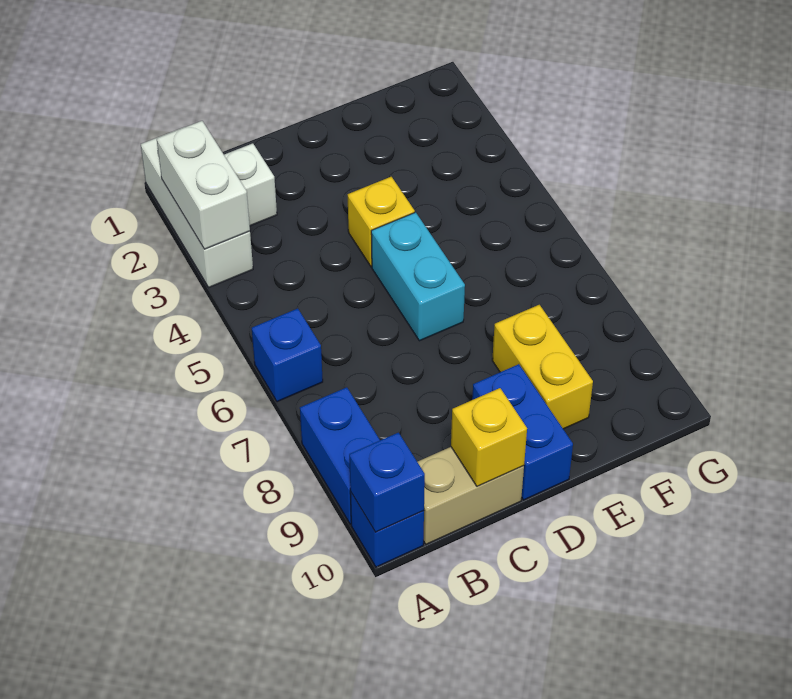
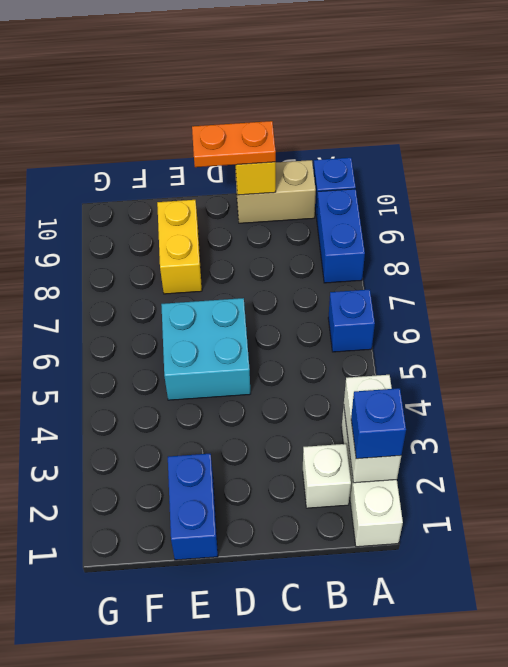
blue 1x1 brick [349,433,425,532] -> blue 1x1 brick moved to [351,388,406,459]
none -> orange 1x2 plate [192,121,276,167]
yellow 1x1 brick [348,177,415,267] -> none
cyan 1x2 brick [371,212,465,341] -> cyan 2x2 brick [161,298,251,400]
blue 1x2 brick [472,364,573,500] -> blue 1x2 brick moved to [168,454,218,560]

